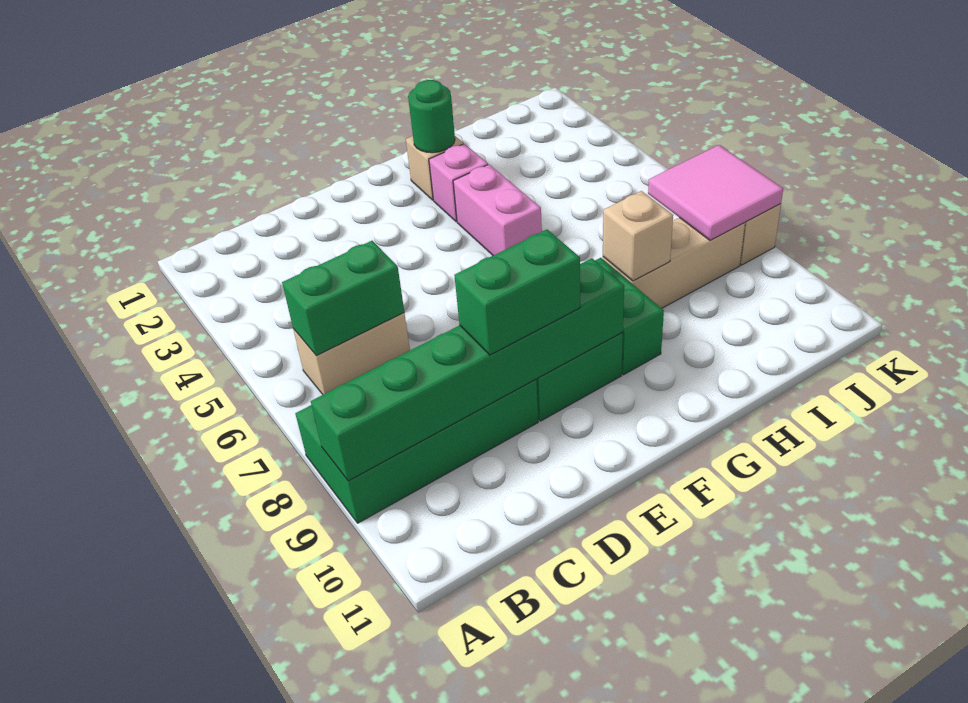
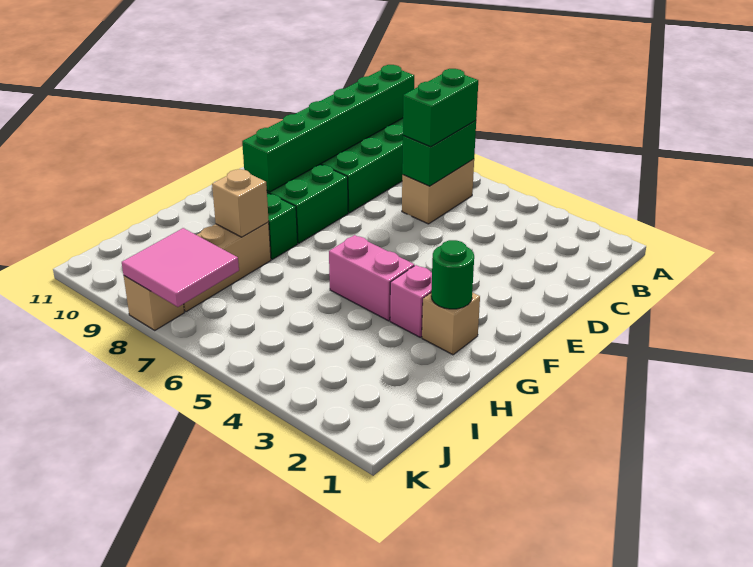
green 1x2 brick [454,230,580,355] -> green 1x2 brick moved to [403,69,478,147]

